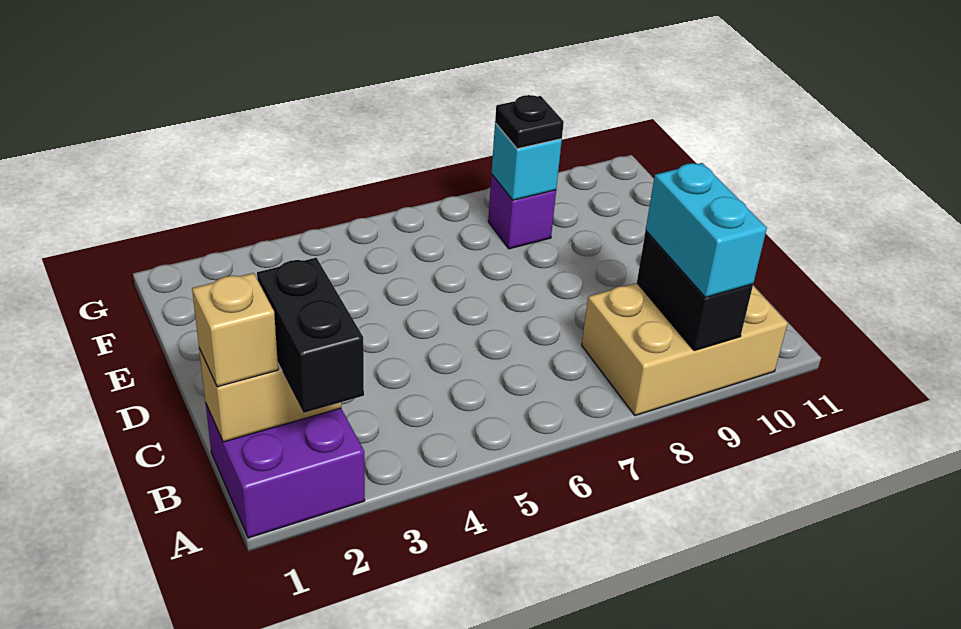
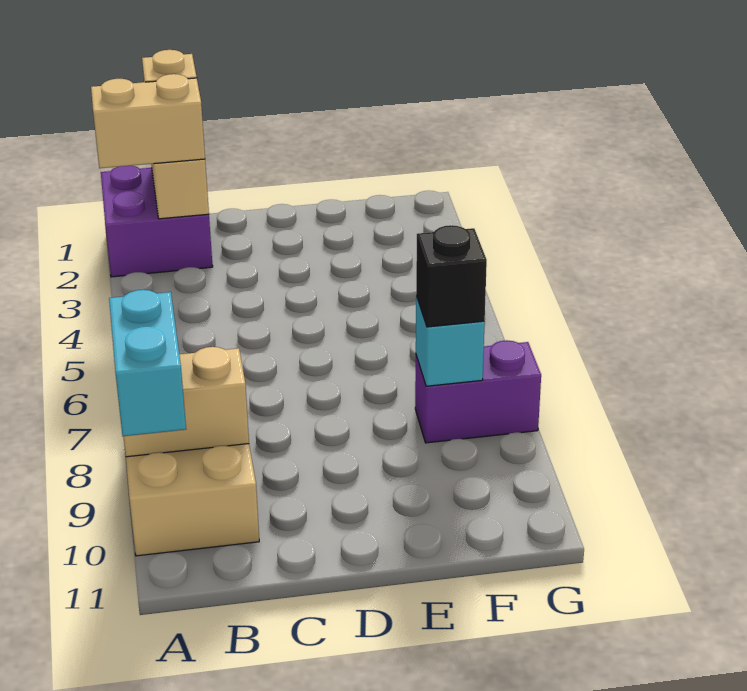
black 1x2 brick [257,258,364,413] -> tan 1x2 brick [91,74,205,168]
black 1x2 brick [637,231,753,351] -> tan 1x2 brick [123,347,249,457]
cyan 1x2 brick [646,163,767,297] -> cyan 1x2 brick turned to [109,290,186,436]
purple 1x1 brick [488,174,556,249] -> purple 1x2 brick [415,340,541,443]
black 1x1 plate [495,95,564,149] -> black 1x1 brick [416,225,487,327]

